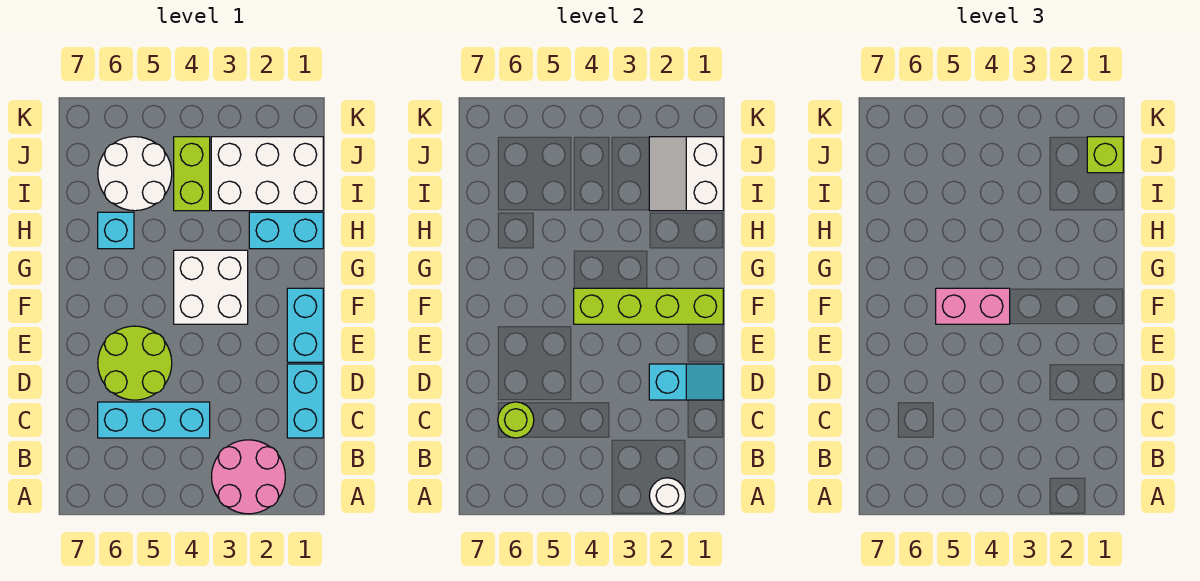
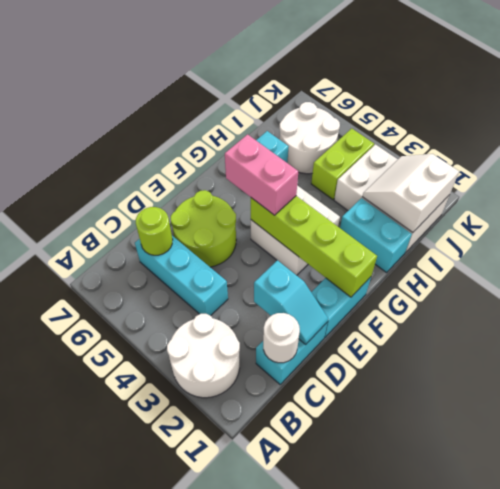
pink 2x2 round brick [212,440,285,514] -> white 2x2 round brick [167,314,240,398]
white 1x1 round brick [649,478,685,514] -> white 1x1 round brick moved to [263,313,300,363]
lime 1x1 brick [1087,137,1123,173] -> none

